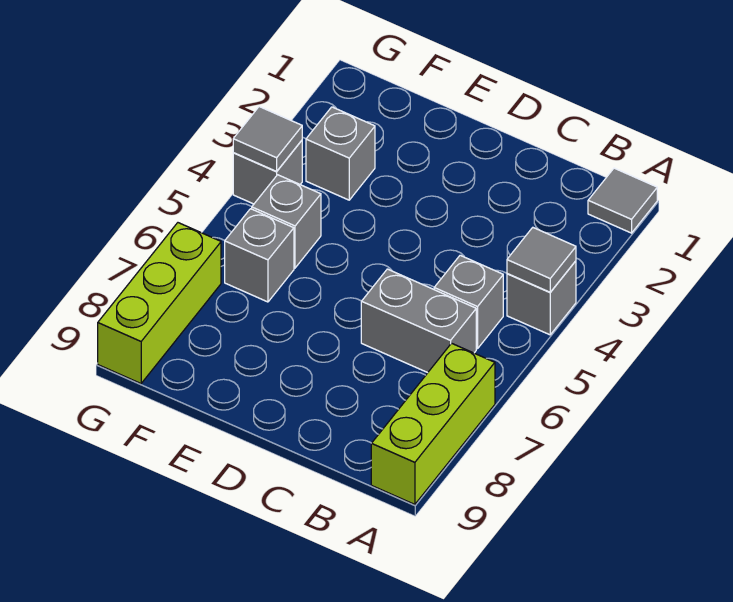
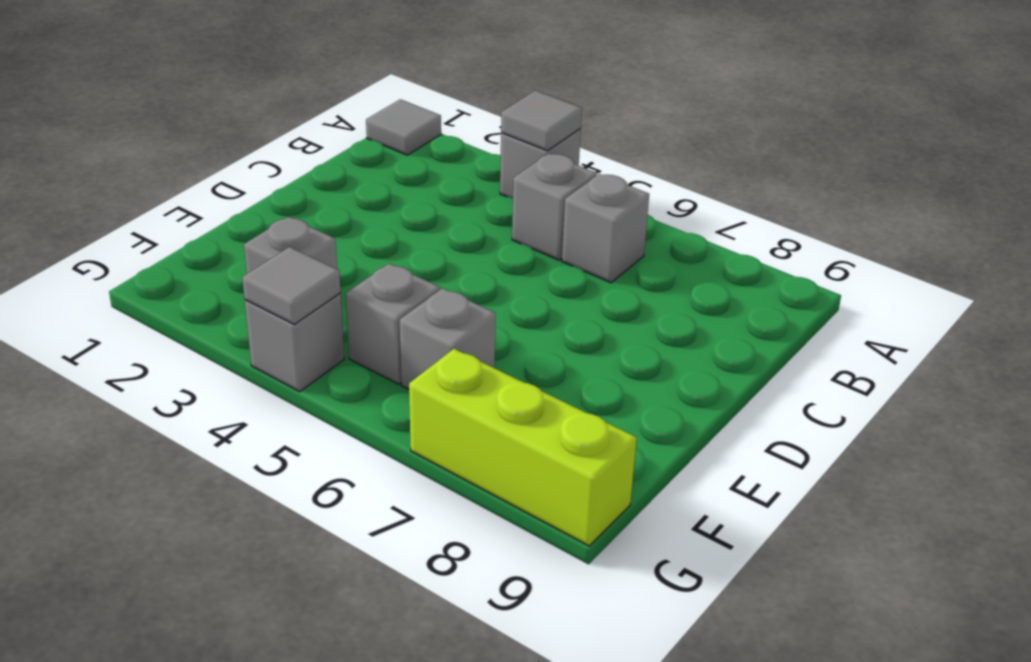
lime 1x3 brick [371,343,495,504] -> none
grey 1x2 brick [361,269,476,373] -> grey 1x1 brick [562,174,649,283]

